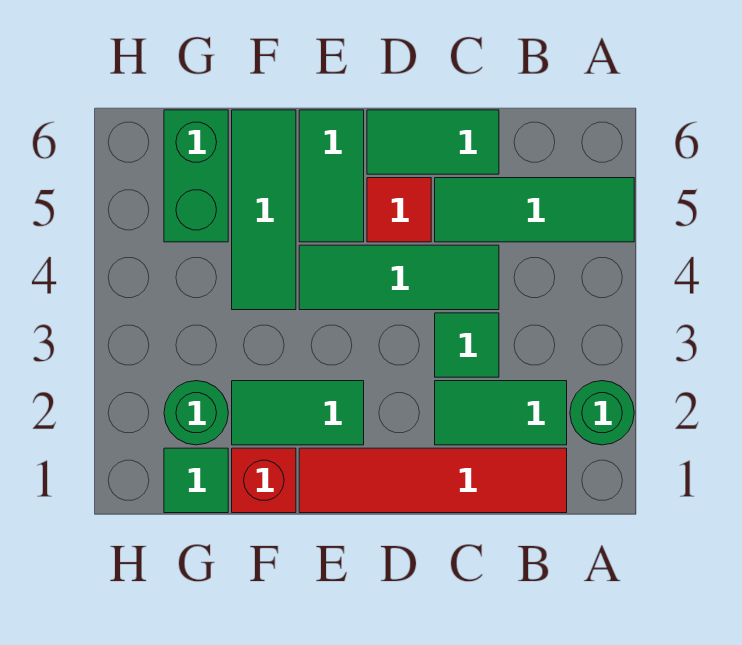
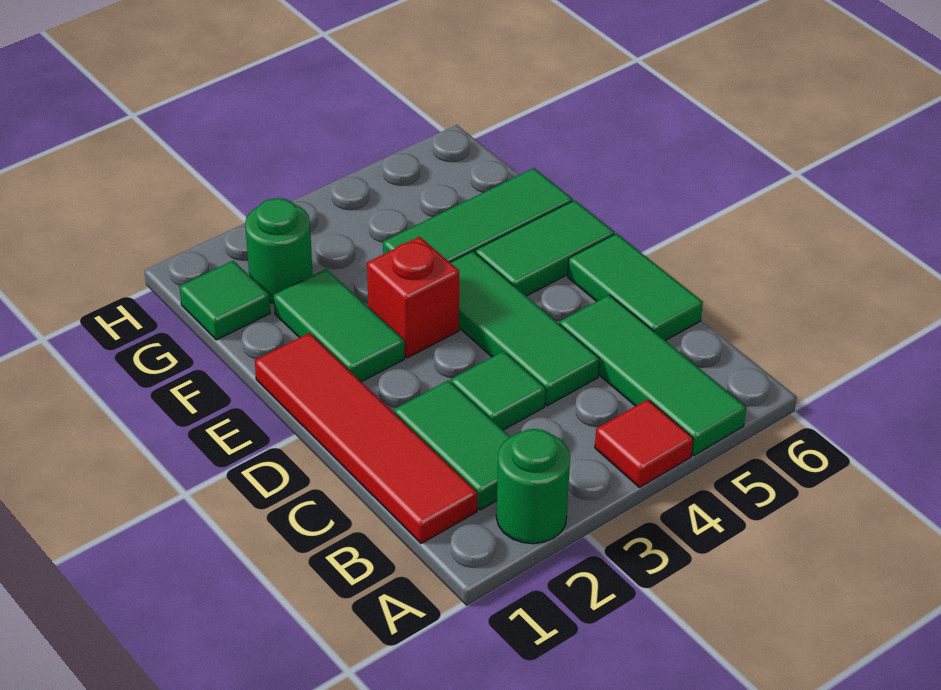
red 1x1 tile [367,178,431,242] -> red 1x1 tile moved to [595,400,693,487]
red 1x1 brick [232,448,296,513] -> red 1x1 brick moved to [367,237,459,358]
green 1x2 brick [164,110,228,242] -> none

